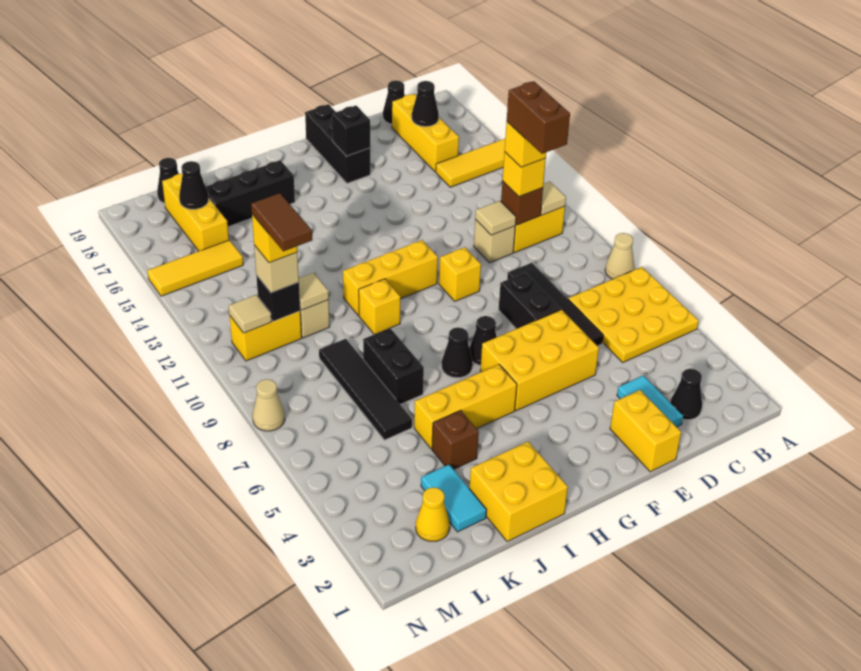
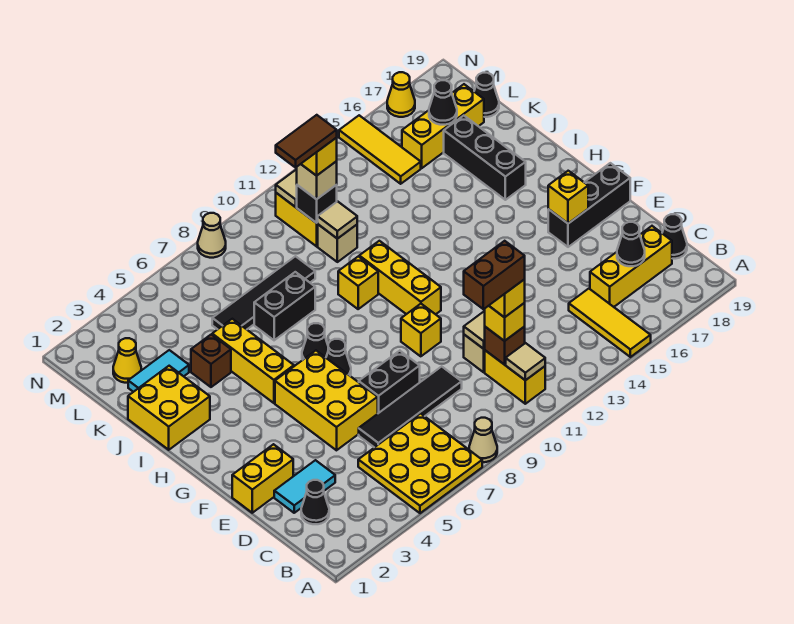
black 1x1 brick [332,106,370,156] -> yellow 1x1 brick [548,171,588,224]
none -> yellow 1x1 cone [387,72,415,117]

